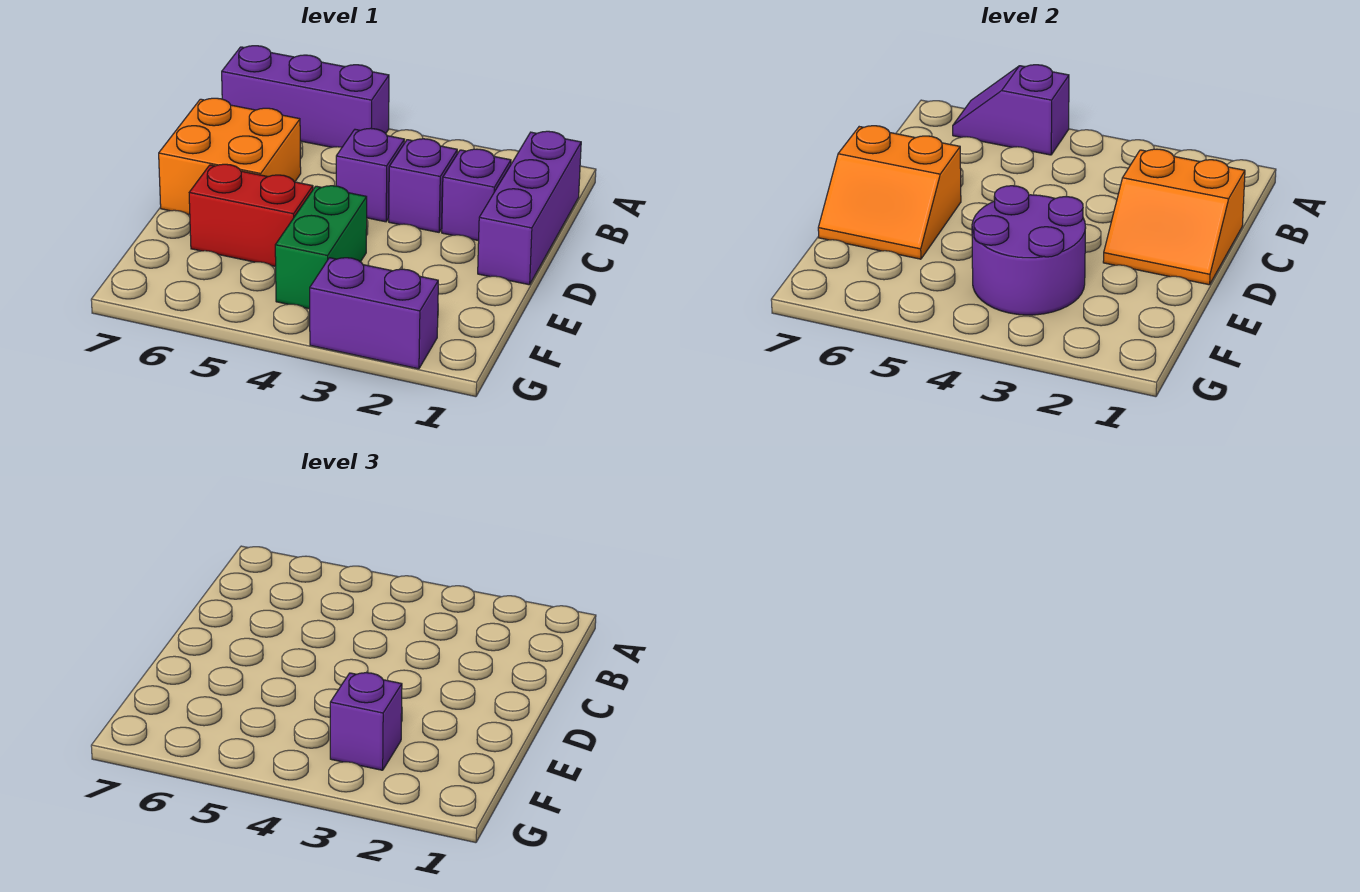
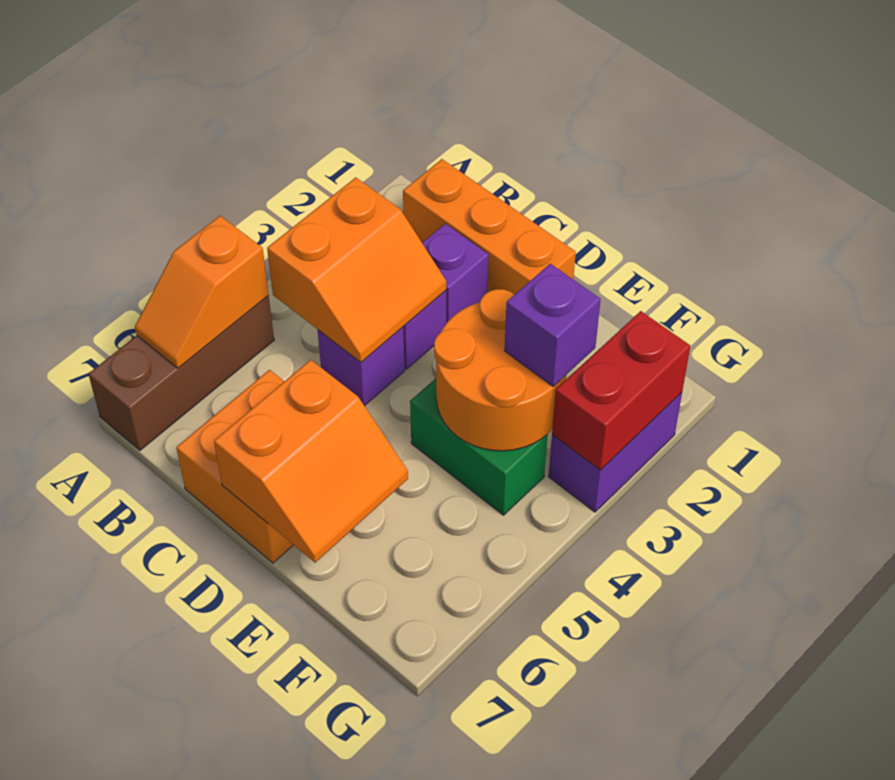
purple 1x3 brick [222,46,389,147] -> brown 1x3 brick [89,296,274,450]
purple 1x2 slope [953,65,1069,155] -> orange 1x2 slope [135,216,269,368]
purple 1x3 brick [478,131,581,285] -> orange 1x3 brick [403,159,576,295]
orange 2x2 slope [1103,149,1245,285] -> orange 2x2 slope moved to [267,177,446,362]
purple 2x2 round brick [972,186,1086,315] -> orange 2x2 round brick [434,289,566,451]
red 1x2 brick [189,164,313,266] -> red 1x2 brick moved to [552,311,690,470]

